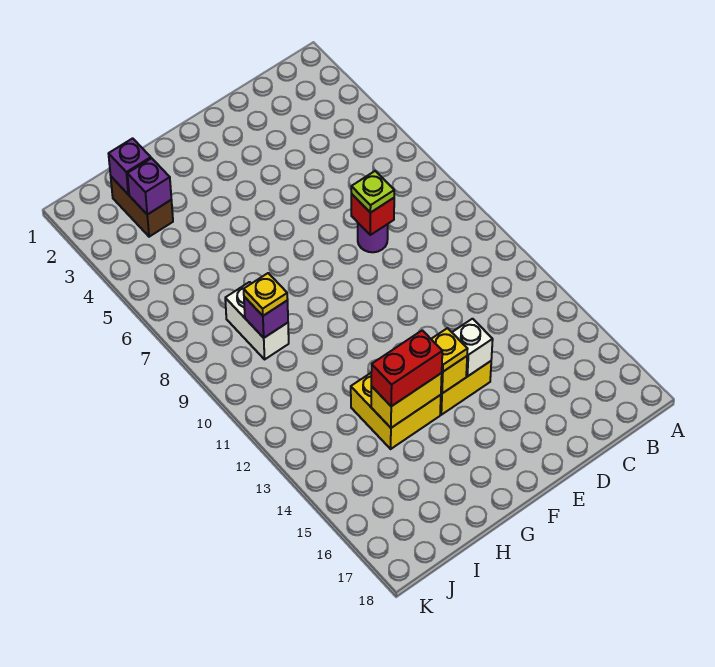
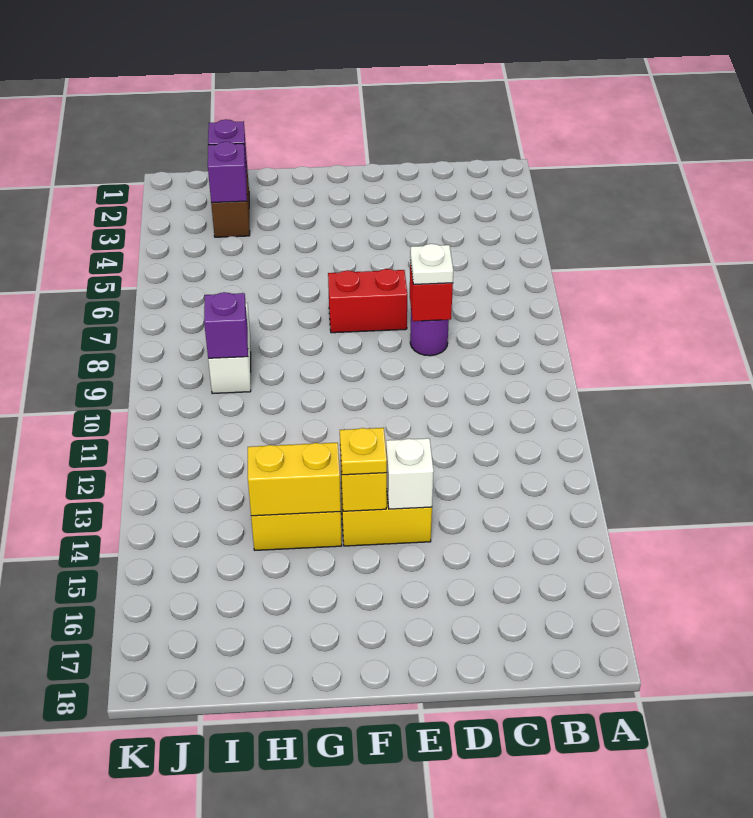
lime 1x1 plate [351,171,394,213] -> white 1x1 plate [410,244,453,284]
red 1x2 brick [371,330,442,406] -> red 1x2 brick moved to [328,269,407,333]
yellow 1x1 plate [244,273,288,316] -> none

